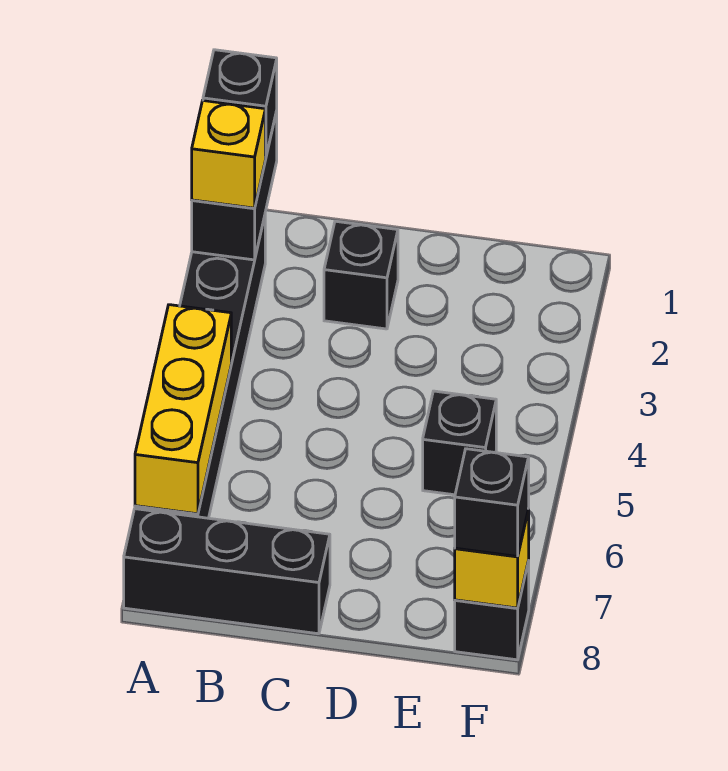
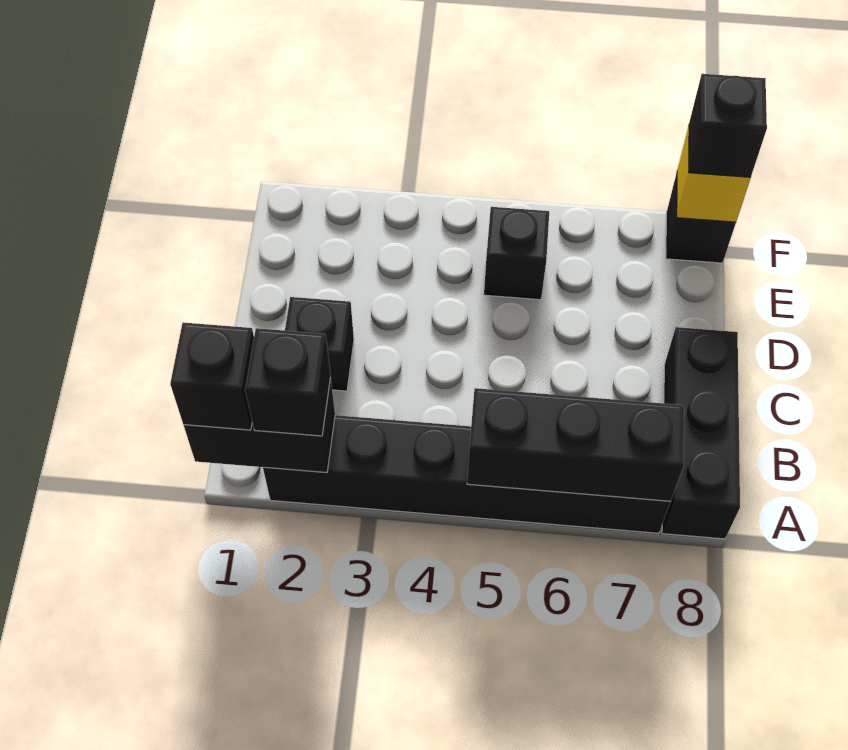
yellow 1x1 brick [192,101,265,208] -> black 1x1 brick [245,328,331,436]
yellow 1x3 brick [135,305,231,514] -> black 1x3 brick [467,388,684,501]

